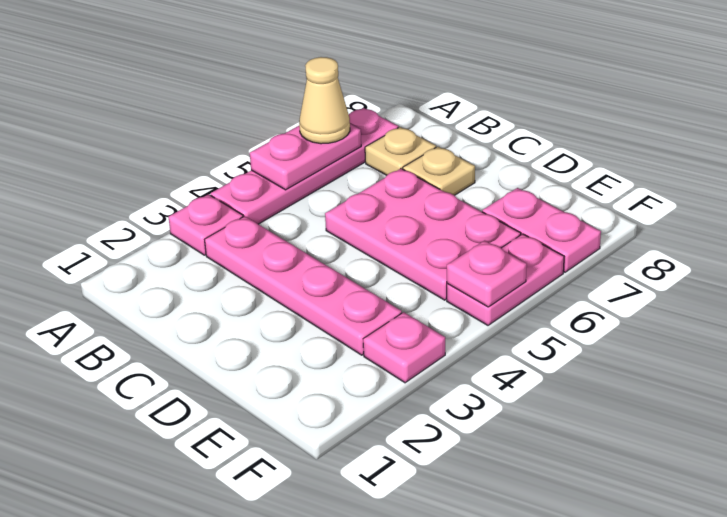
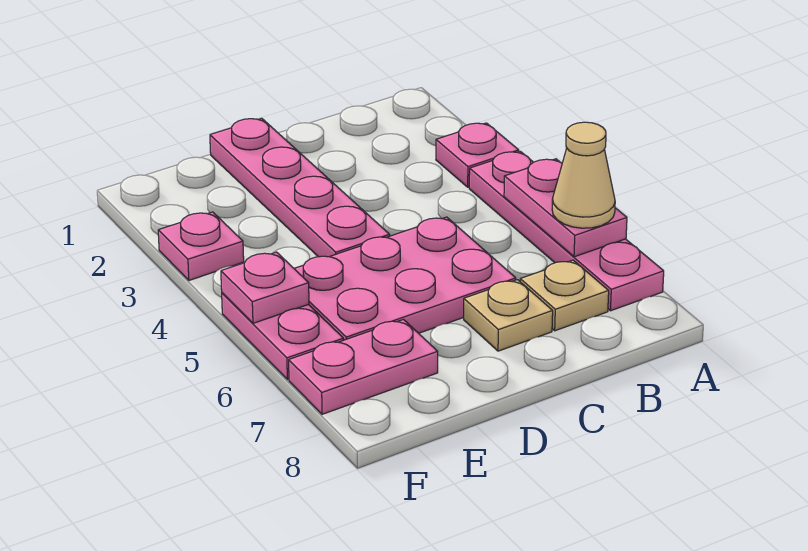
pink 1x4 plate [205,216,402,355] -> pink 1x4 plate turned to [210,118,390,257]

